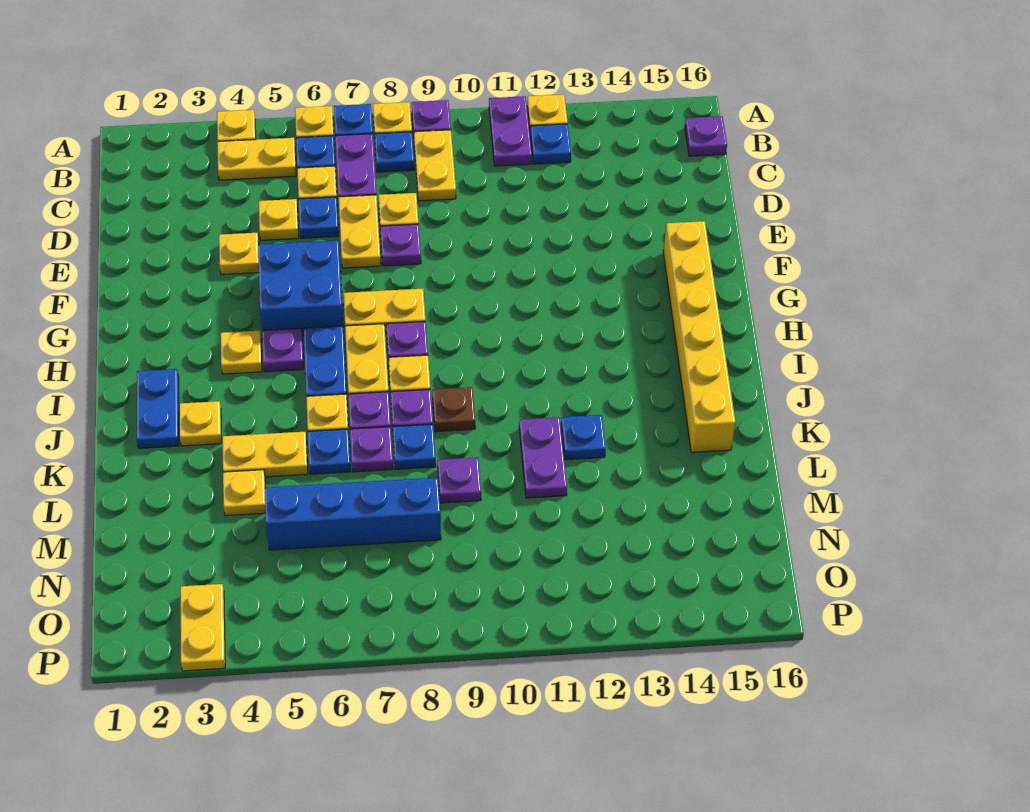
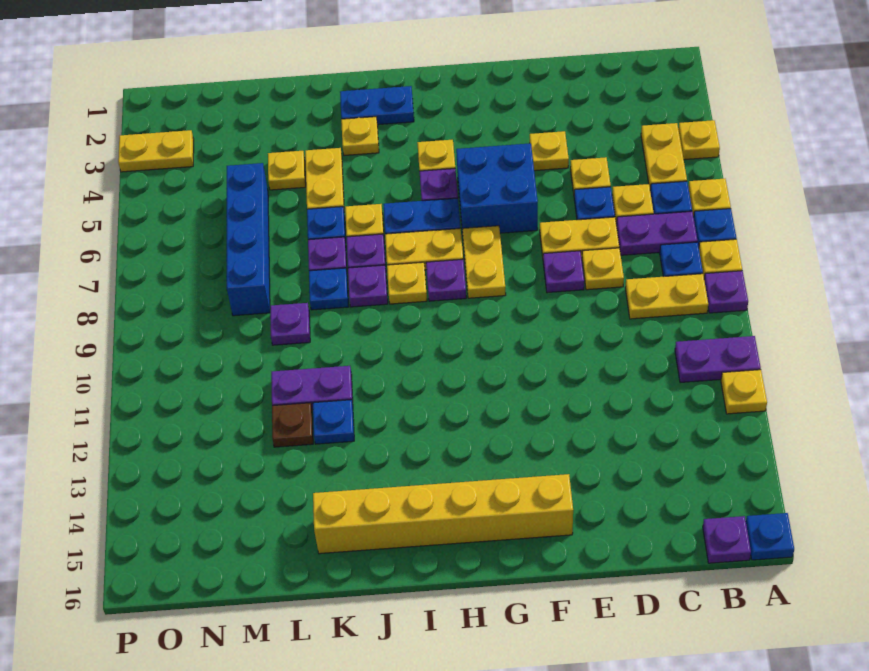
blue 1x1 plate [530,124,571,164] -> blue 1x1 plate moved to [746,513,794,560]
brown 1x1 plate [433,387,475,432] -> brown 1x1 plate moved to [272,403,313,447]

